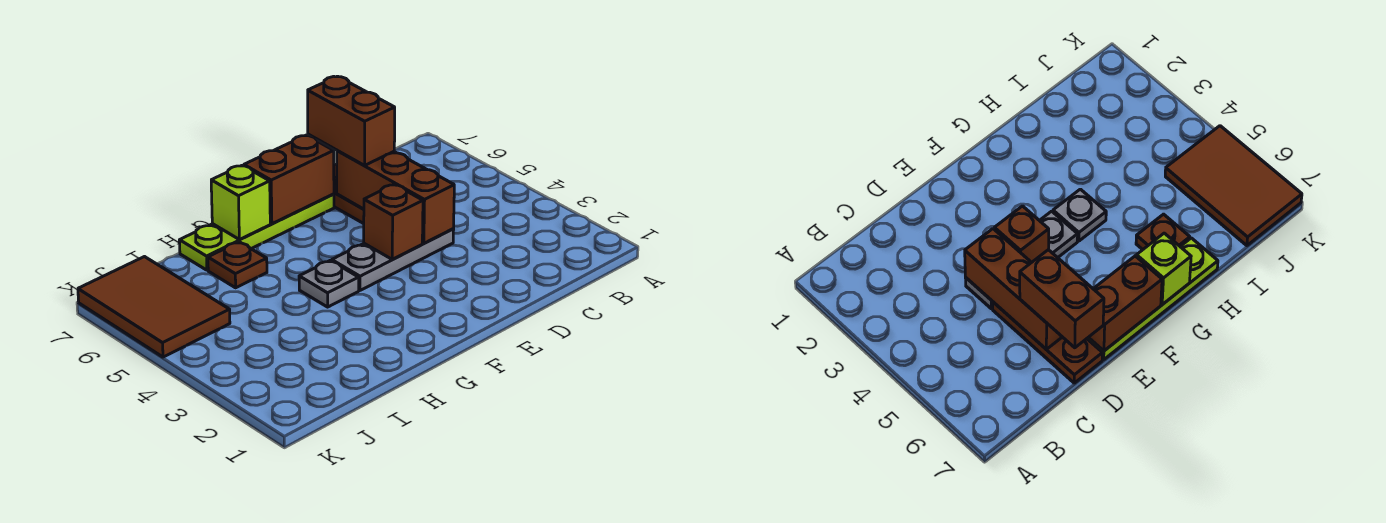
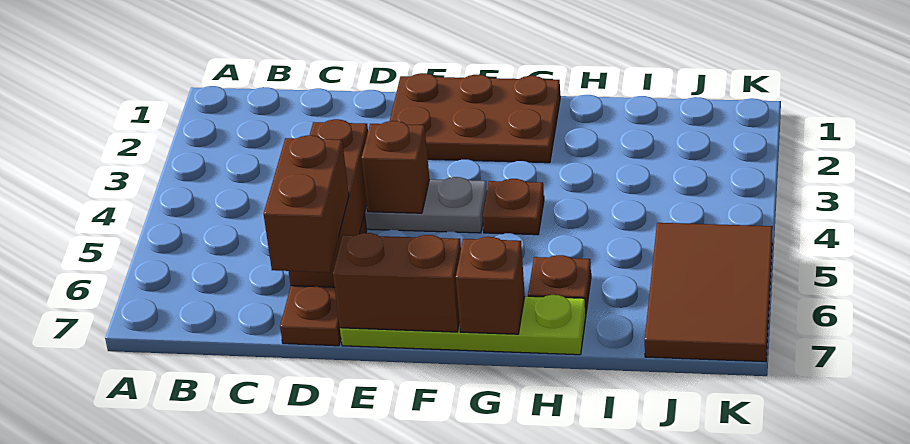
none -> brown 2x3 plate [390,73,560,163]
grey 1x1 plate [299,261,359,307] -> brown 1x1 plate [482,179,544,235]
lime 1x1 brick [211,165,270,240] -> brown 1x1 brick [456,237,525,334]

